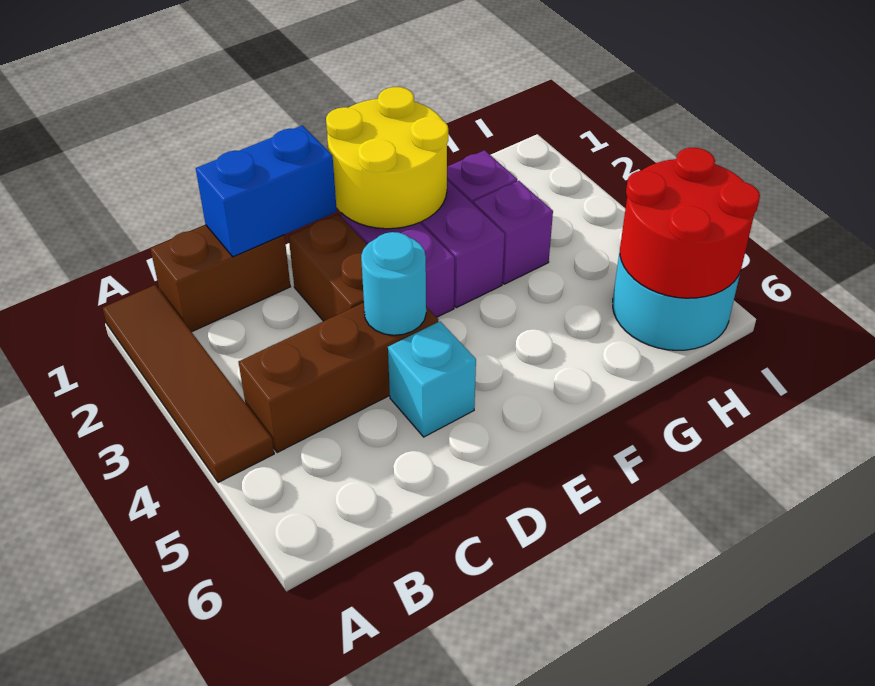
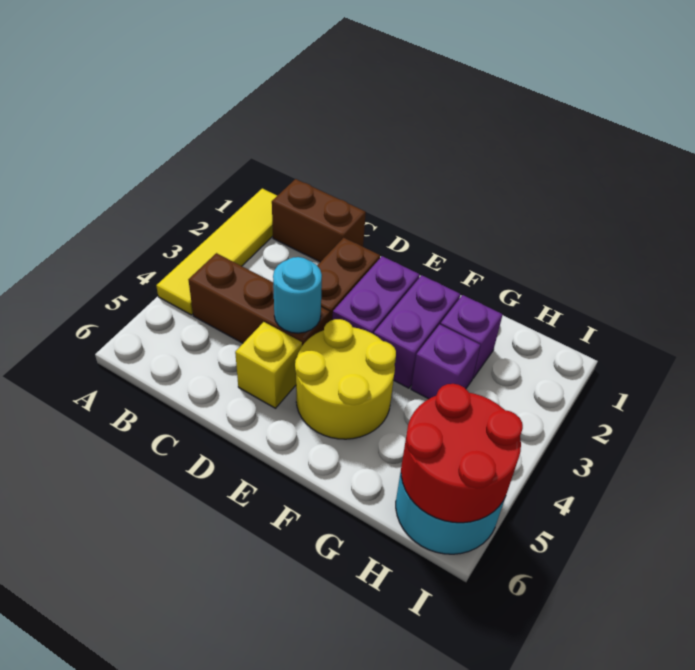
brown 1x4 tile [103,285,274,483] -> yellow 1x4 tile [156,189,277,315]
blue 1x2 brick [196,125,337,257] -> none
cyan 1x1 brick [388,321,476,437] -> yellow 1x1 brick [235,322,302,408]
yellow 2x2 round brick [326,87,448,229] -> yellow 2x2 round brick moved to [295,319,396,439]

